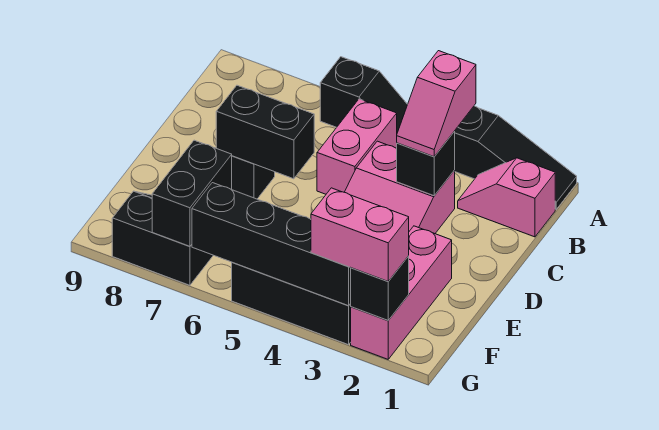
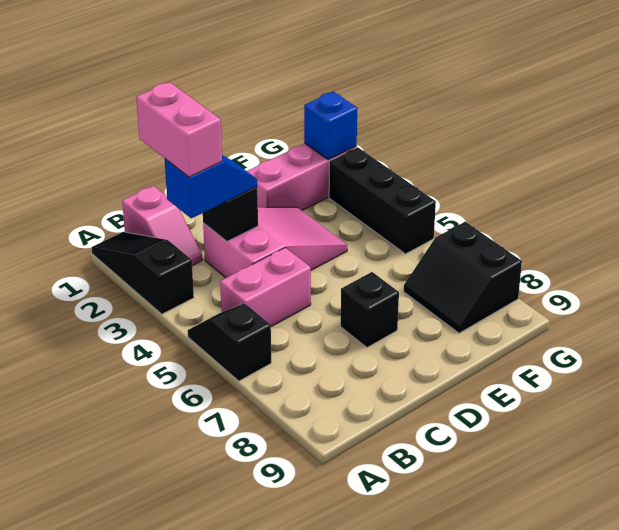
pink 1x2 slope [397,51,476,157] -> blue 1x2 slope [165,155,257,218]
black 1x2 brick [216,85,314,179] -> none
black 1x2 brick [152,140,232,246] -> none
black 1x1 brick [351,256,409,320] -> blue 1x1 brick [304,92,357,160]
pink 1x2 brick [311,188,409,281] -> pink 1x2 brick moved to [136,82,222,177]
black 1x4 brick [192,183,351,306] -> none

